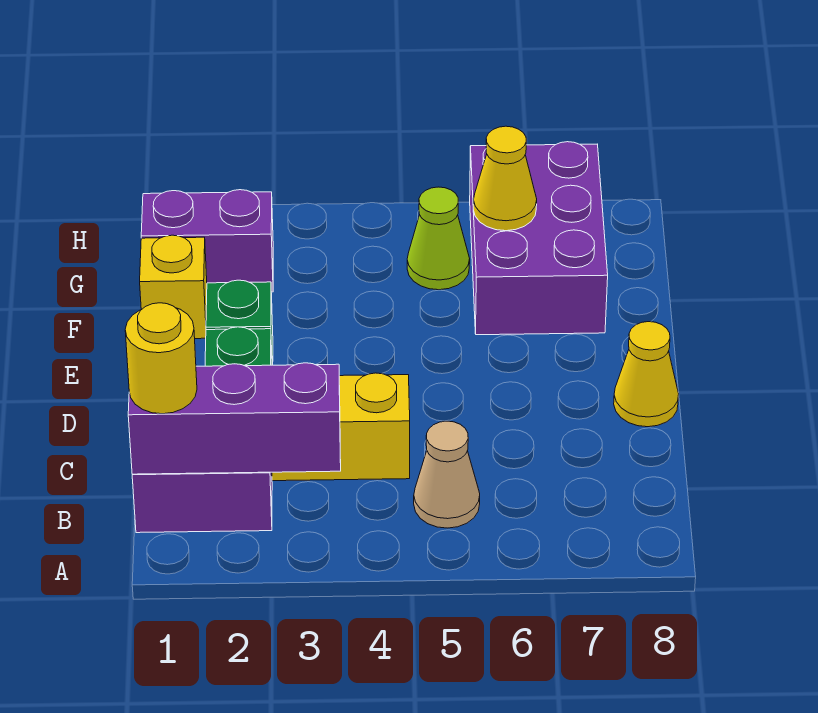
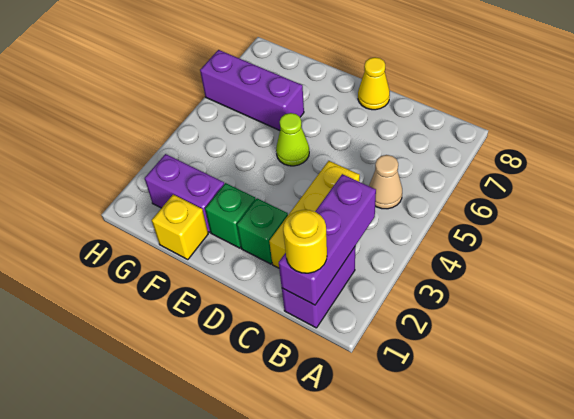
purple 2x3 brick [470,142,608,335] -> purple 1x3 brick [200,50,304,130]
purple 1x2 brick [141,190,273,292] -> purple 1x2 brick turned to [145,154,224,232]
lime 1x1 cone [407,187,470,290] -> lime 1x1 cone moved to [276,113,309,166]
yellow 1x1 cone [473,126,537,231] -> none

